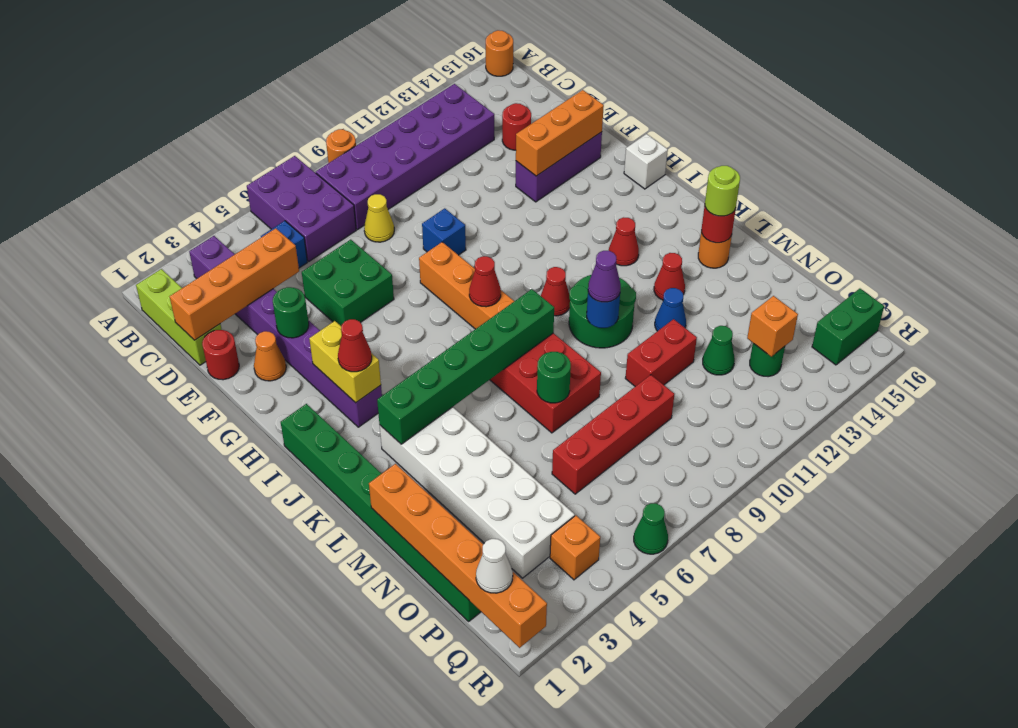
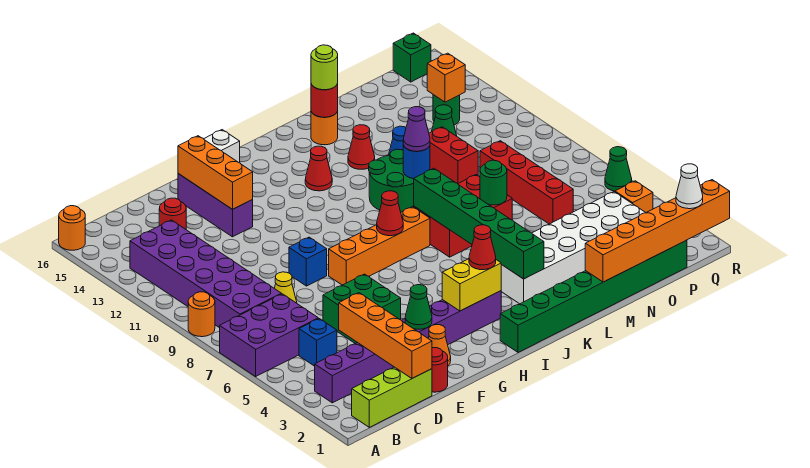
green 1x1 round brick [273,287,309,338] -> green 1x1 cone [405,285,432,329]
red 1x1 cone [541,267,570,316] -> none
green 1x2 brick [812,289,884,365] -> green 1x1 brick [393,33,431,82]

